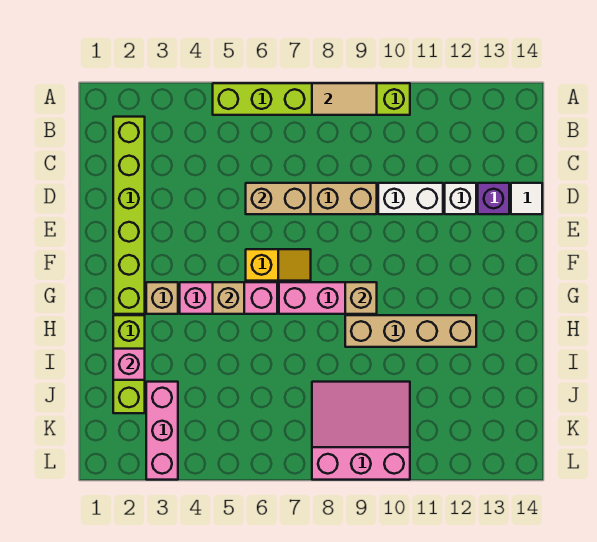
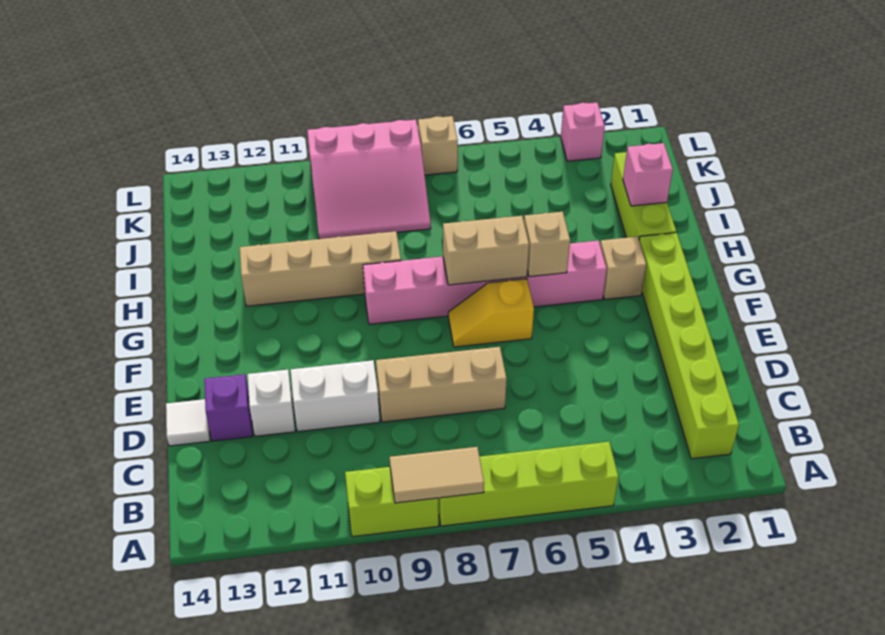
tan 1x2 brick [246,183,311,214] -> tan 1x2 brick moved to [443,216,529,285]
tan 1x1 brick [345,282,377,314] -> tan 1x1 brick moved to [418,116,458,175]
pink 1x3 brick [146,382,178,480] -> pink 1x1 brick [561,103,605,161]

